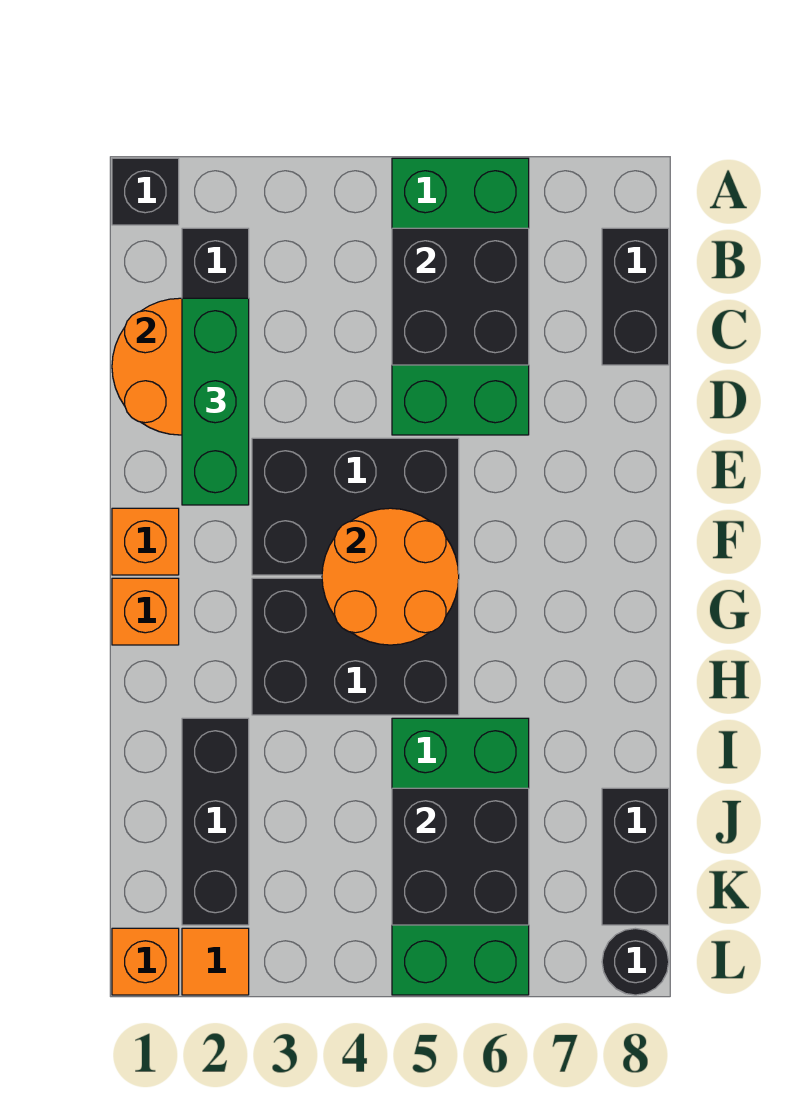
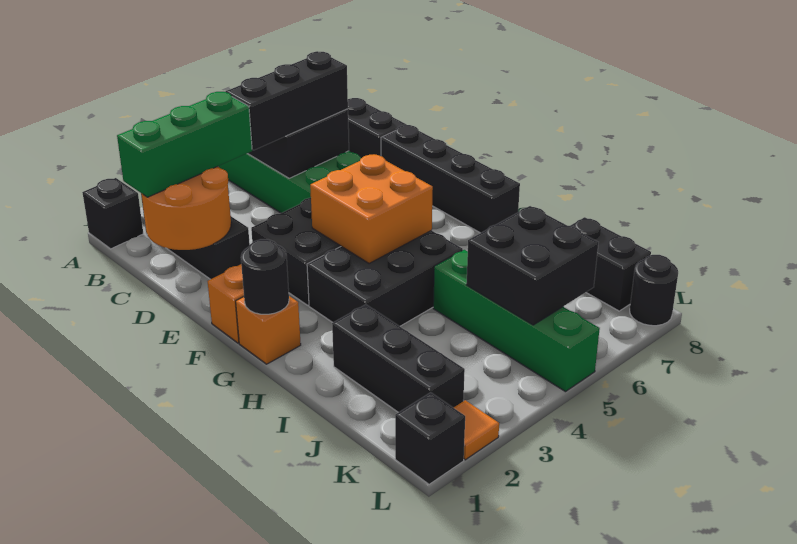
green 1x3 brick [182,298,249,505] -> green 1x3 brick turned to [117,92,252,197]
none -> black 1x3 brick [226,51,348,150]
none -> black 1x4 brick [381,125,520,233]
orange 2x2 round brick [322,508,459,645] -> orange 2x2 brick [310,155,433,264]
none -> black 1x1 round brick [241,239,289,314]
green 2x4 brick [392,718,529,995] -> green 1x4 brick [433,250,600,392]
orange 1x1 brick [112,928,179,995] -> black 1x1 brick [395,392,465,484]

